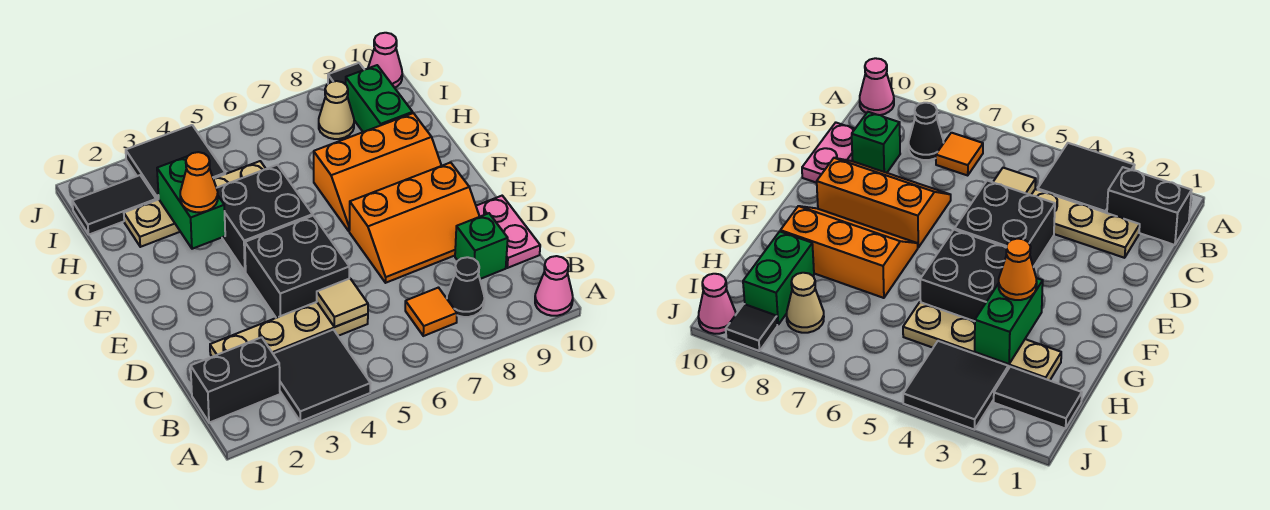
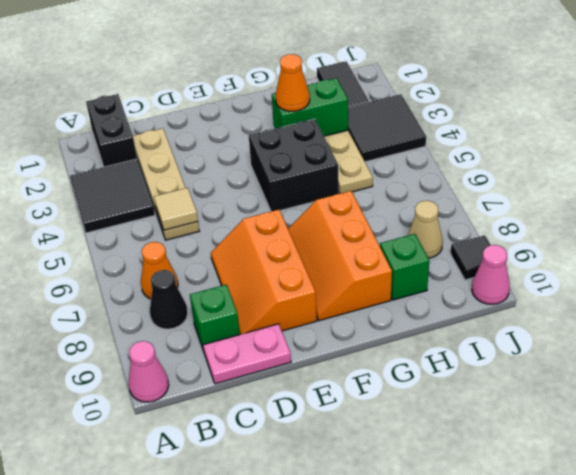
orange 1x1 tile [405,288,457,336] -> orange 1x1 cone [141,242,178,299]
black 2x2 brick [245,216,349,318] -> none
green 1x2 brick [346,65,413,132] -> green 1x1 brick [380,234,429,300]

